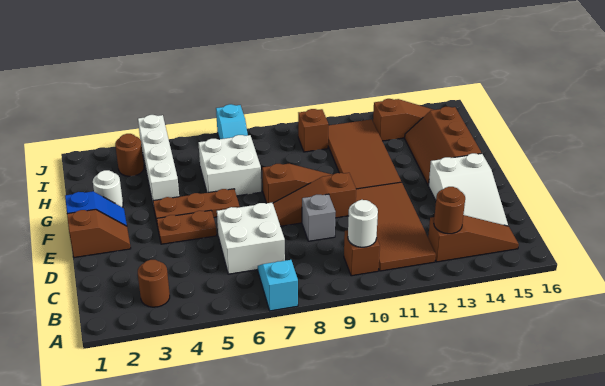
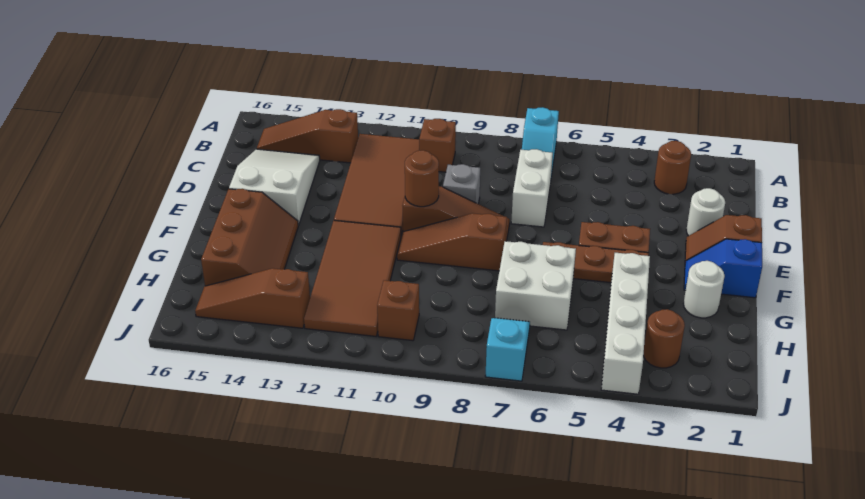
white 1x1 round brick [348,200,378,247] -> white 1x1 round brick moved to [686,188,725,236]
brown 1x1 round brick [434,187,465,234] -> brown 1x1 round brick moved to [405,150,439,207]
white 2x2 brick [217,203,285,274] -> white 1x2 brick [511,149,553,227]

